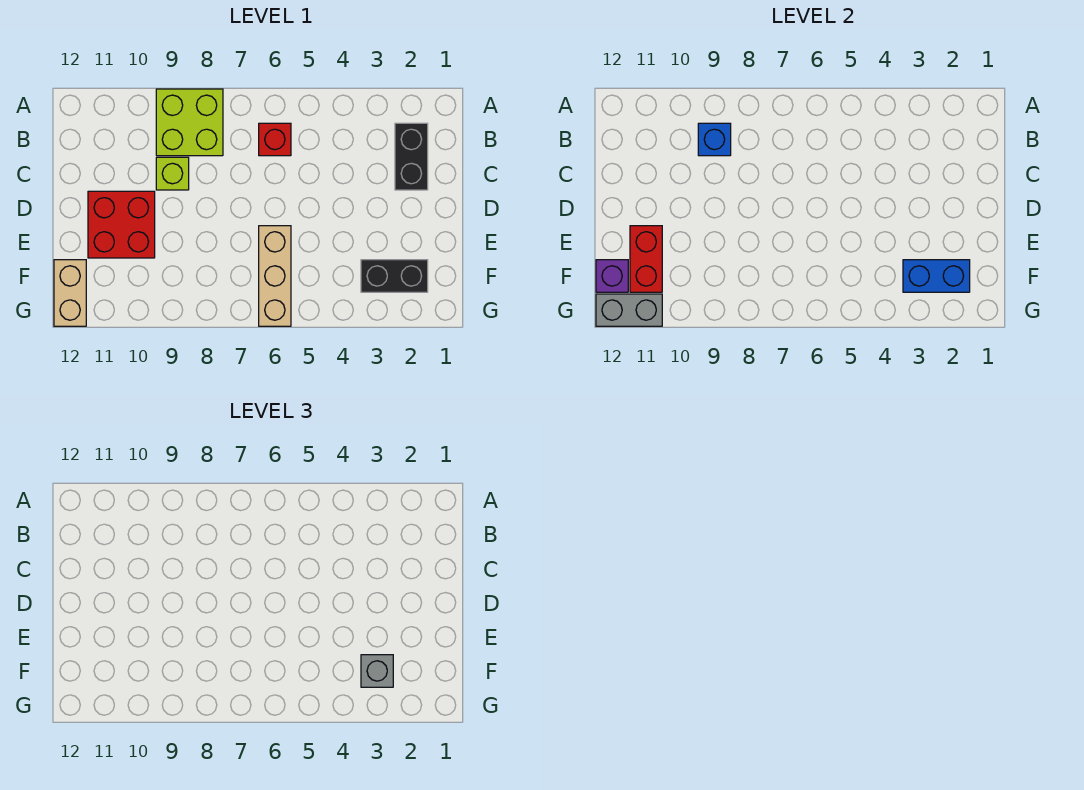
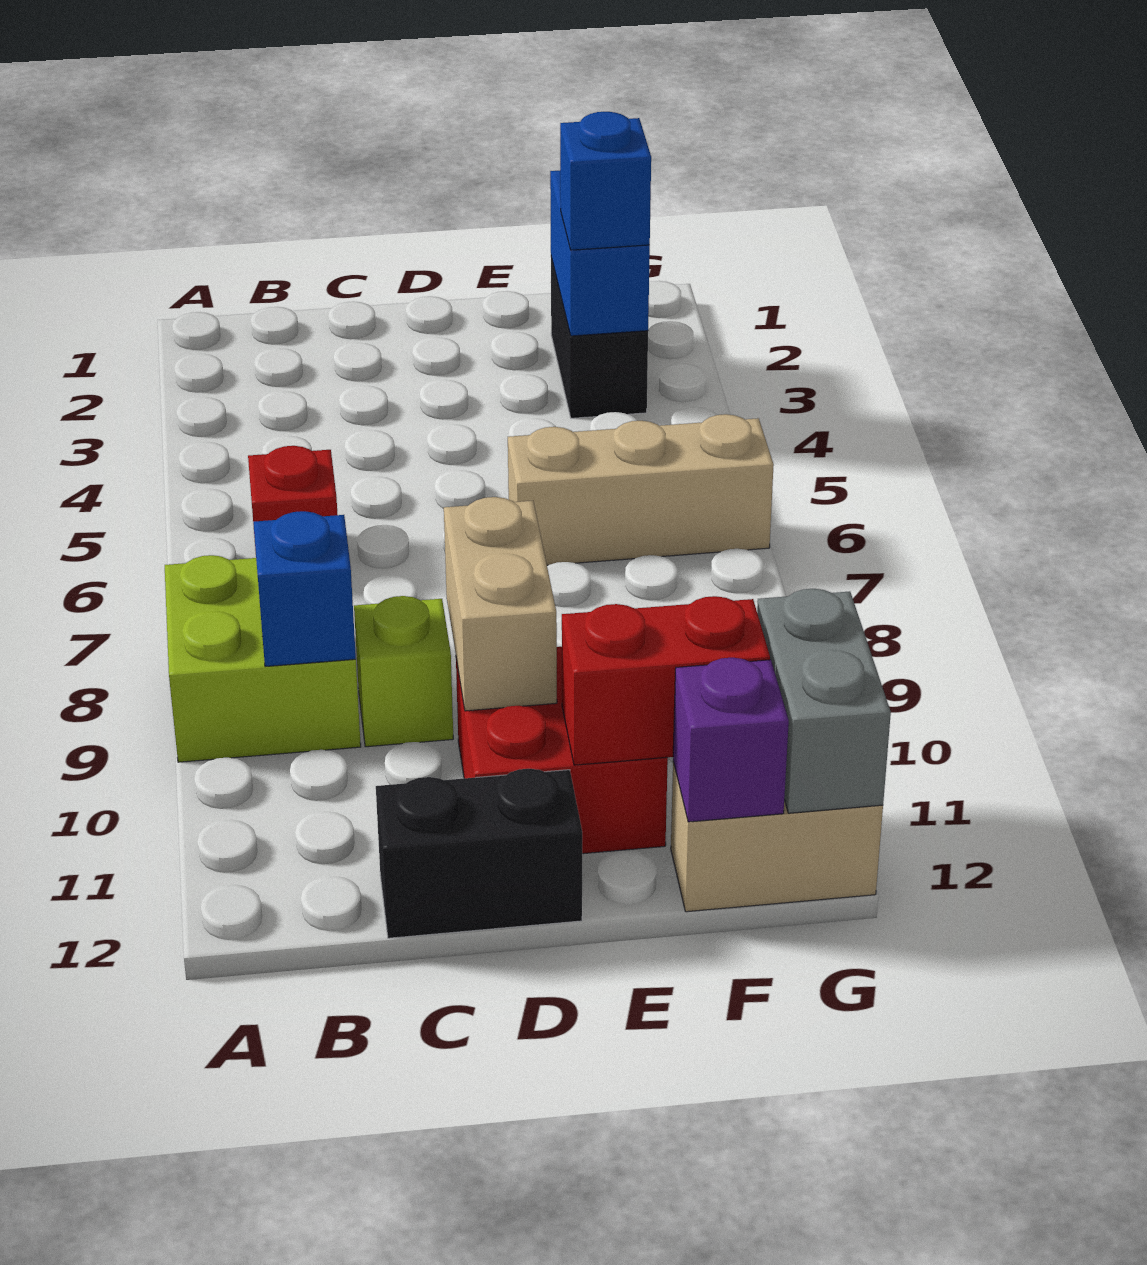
black 1x2 brick [395,123,428,190] -> black 1x2 brick moved to [376,769,582,938]
none -> tan 1x2 brick [444,497,557,711]
grey 1x1 brick [361,655,393,687] -> blue 1x1 brick [560,112,651,250]

